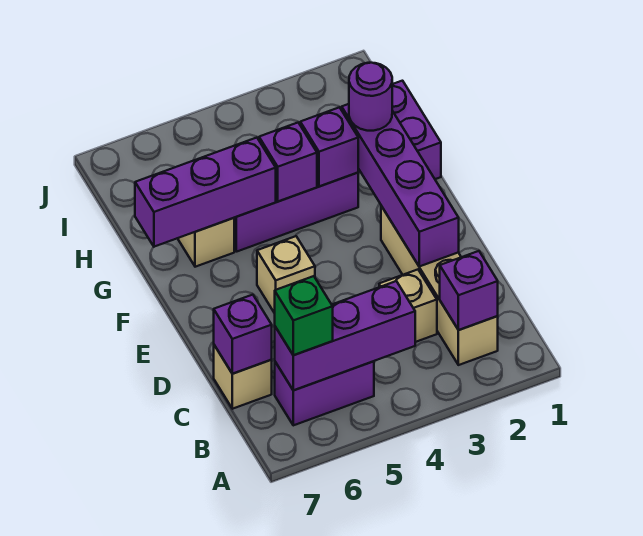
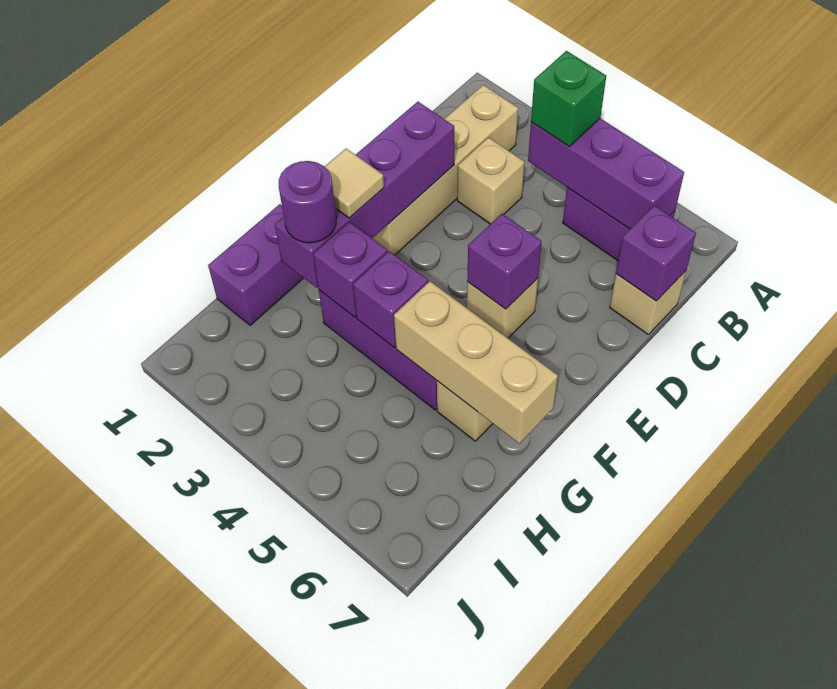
purple 1x1 brick [440,251,498,330] -> purple 1x1 brick moved to [467,214,542,309]
green 1x1 brick [275,276,333,355] -> green 1x1 brick moved to [531,51,606,147]
none -> tan 1x1 tile [325,149,384,218]
purple 1x3 brick [135,138,276,247] -> tan 1x3 brick [394,281,558,443]

